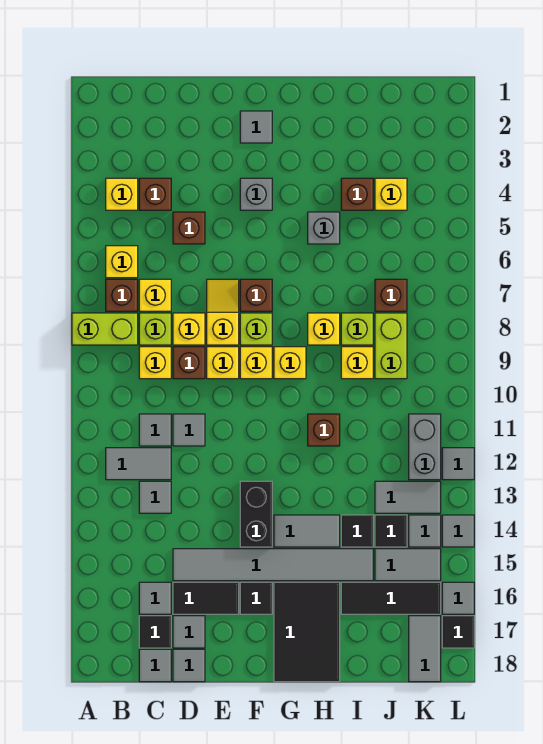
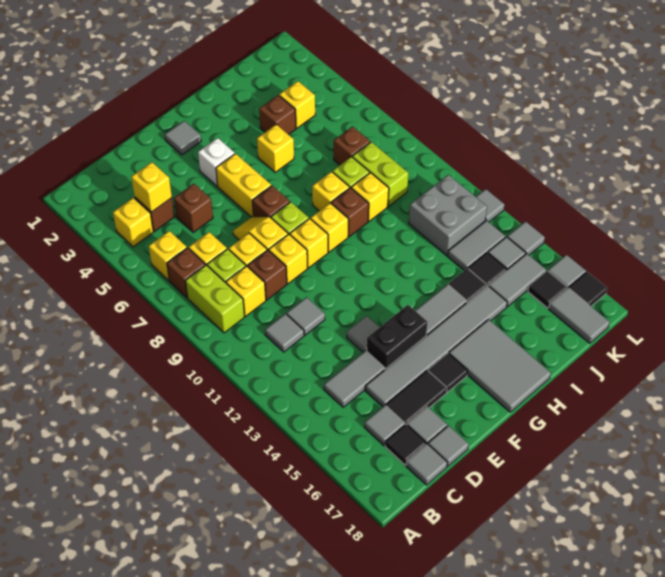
lime 1x2 brick [72,313,138,345] -> lime 1x2 brick turned to [185,265,244,333]
grey 1x2 tile [106,448,171,480] -> grey 1x2 tile moved to [324,351,385,407]
none -> yellow 1x1 brick [131,162,172,212]
grey 1x1 tile [139,481,171,513] -> grey 1x1 tile moved to [347,316,379,352]
grey 1x1 brick [240,178,272,210] -> white 1x1 brick [198,138,235,186]
none -> yellow 1x2 brick [216,154,271,217]
black 1x2 brick [240,481,272,547] -> black 1x2 brick turned to [367,305,427,369]
black 2x3 tile [274,582,340,682] -> grey 2x3 tile [449,320,551,412]
grey 1x1 brick [308,212,340,244] -> yellow 1x1 brick [257,125,294,172]
brown 1x1 brick [308,414,340,446] -> brown 1x1 brick moved to [331,188,369,237]
black 1x3 tile [341,582,441,614] -> black 1x1 tile [528,271,567,308]
grey 1x2 brick [409,414,441,480] -> grey 2x2 brick [409,175,487,256]

